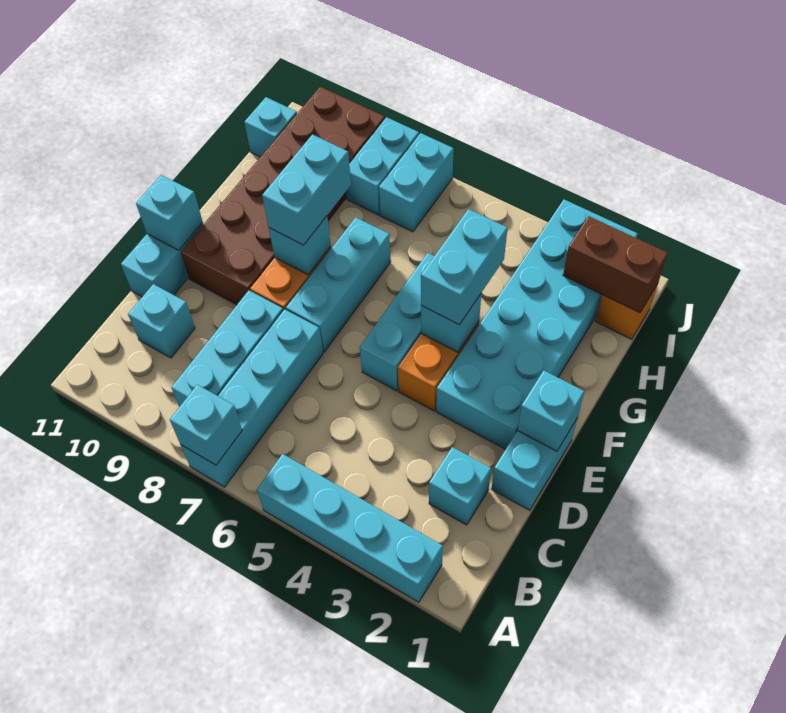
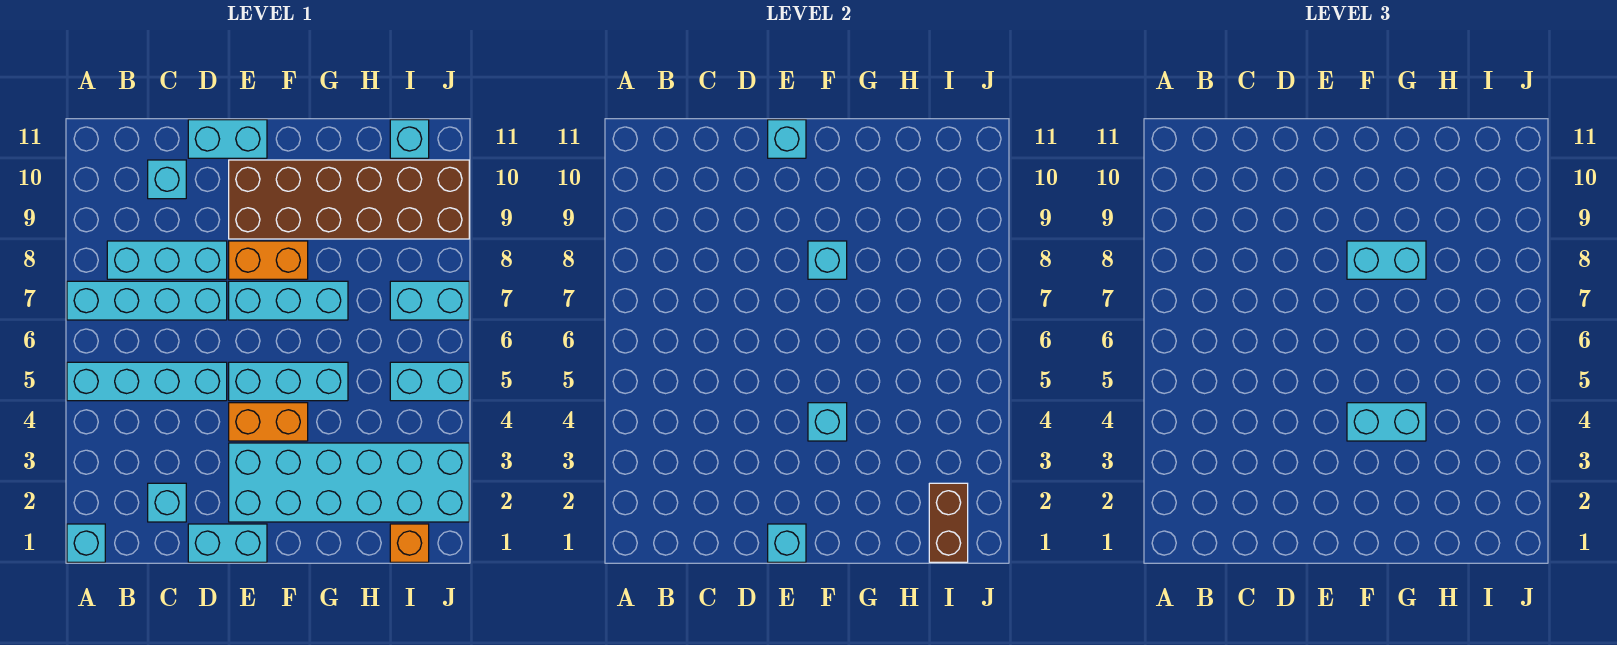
cyan 1x4 brick [257,454,443,602] -> cyan 1x4 brick turned to [67,362,227,401]
cyan 1x1 brick [170,385,242,465] -> cyan 1x1 brick moved to [67,524,105,562]
cyan 1x2 brick [346,117,419,215] -> cyan 1x2 brick moved to [390,362,469,401]

